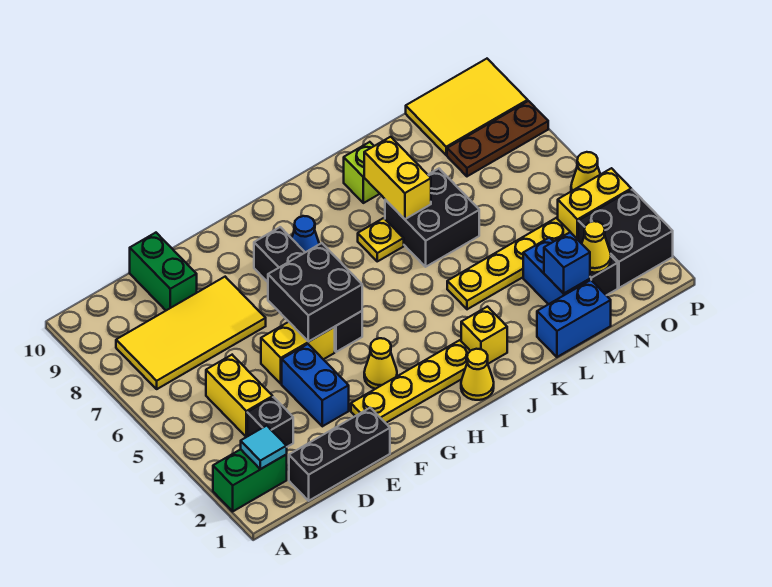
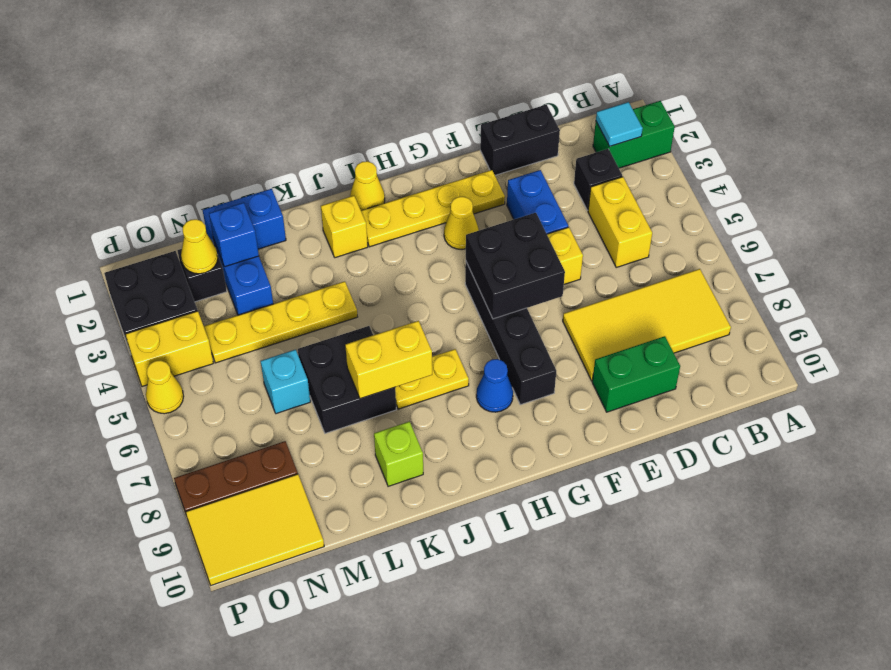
black 1x3 brick [289,408,390,501] -> black 1x2 brick [480,105,560,175]
green 1x2 brick [130,233,197,310] -> green 1x2 brick turned to [592,336,680,412]
yellow 1x1 plate [358,218,404,261] -> yellow 1x2 plate [395,349,469,409]
yellow 1x2 brick [364,137,431,219] -> yellow 1x2 brick turned to [345,321,432,399]
none -> cyan 1x1 brick [261,350,310,414]

